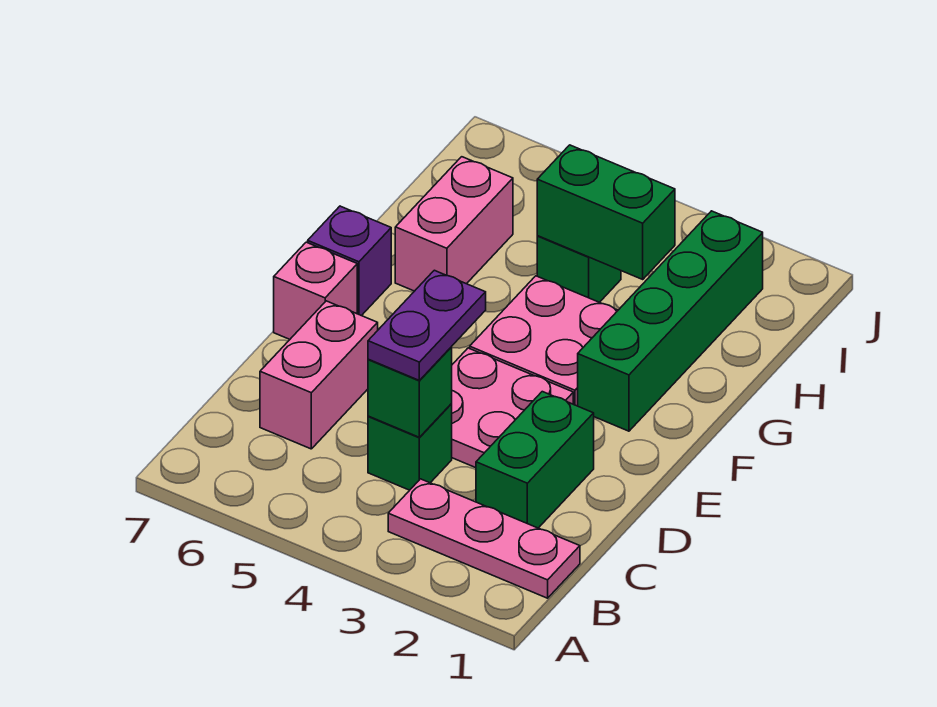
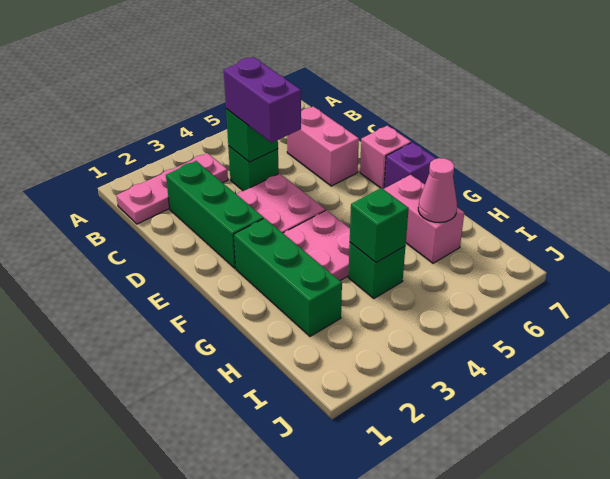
green 1x2 brick [476,392,594,528] -> green 1x3 brick [166,161,264,268]
purple 1x2 plate [368,270,486,380] -> purple 1x2 brick [224,57,301,143]
green 1x4 brick [578,211,763,431] -> green 1x3 brick [234,218,342,336]
green 1x2 brick [537,145,675,279] -> green 1x1 brick [350,188,409,263]
none -> pink 1x1 cone [418,158,457,222]

